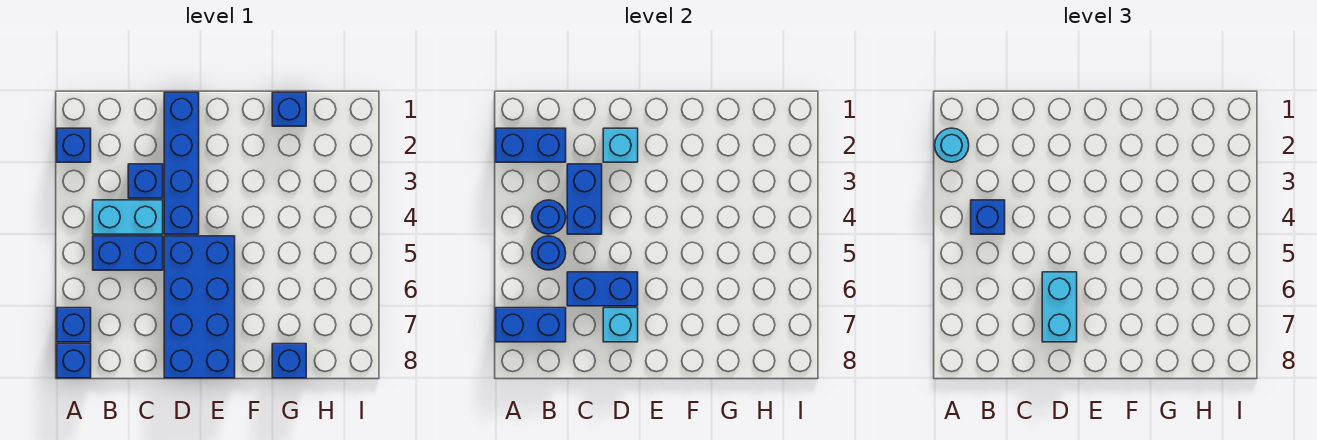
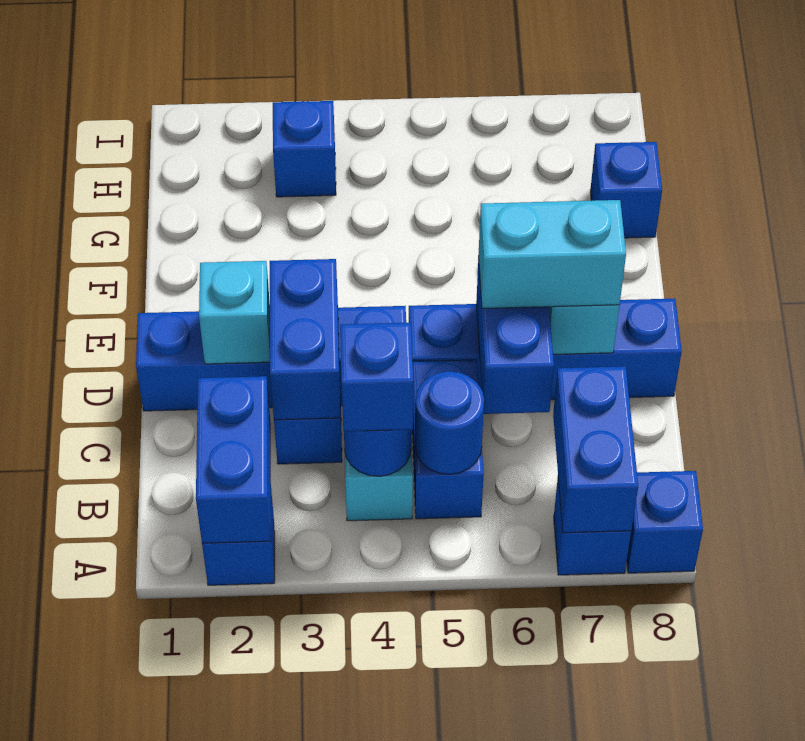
cyan 1x1 round brick [935,128,969,162] -> none
blue 1x2 brick [567,164,602,234] -> blue 1x2 brick turned to [270,259,340,420]
blue 2x4 brick [164,236,235,378] -> blue 1x4 brick [409,299,682,400]
blue 1x1 brick [272,92,306,126] -> blue 1x1 brick moved to [273,101,336,197]

